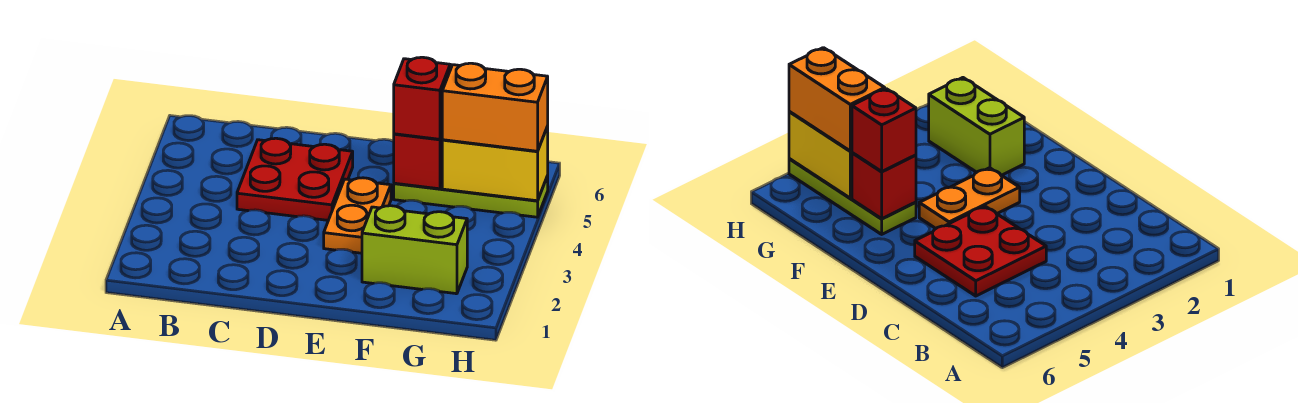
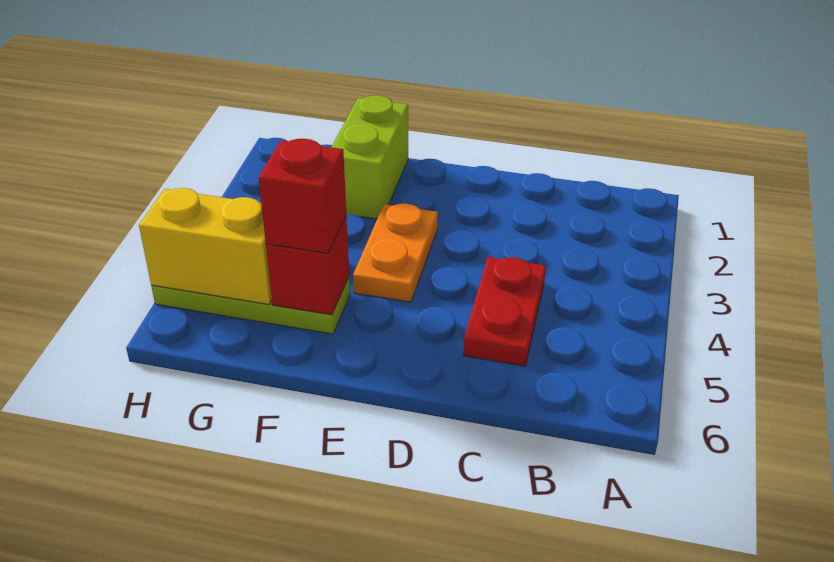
red 2x2 plate [237,138,353,220] -> red 1x2 plate [463,257,546,366]
lime 1x2 brick [362,206,467,294] -> lime 1x2 brick turned to [332,95,408,219]
orange 1x2 brick [442,63,548,151] -> none

